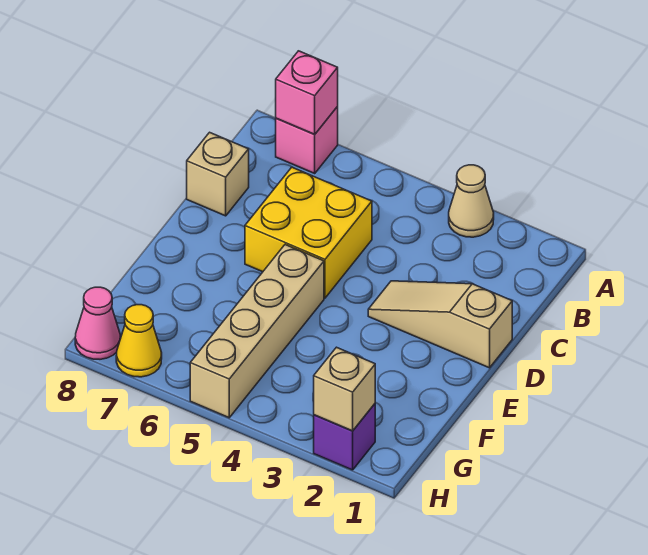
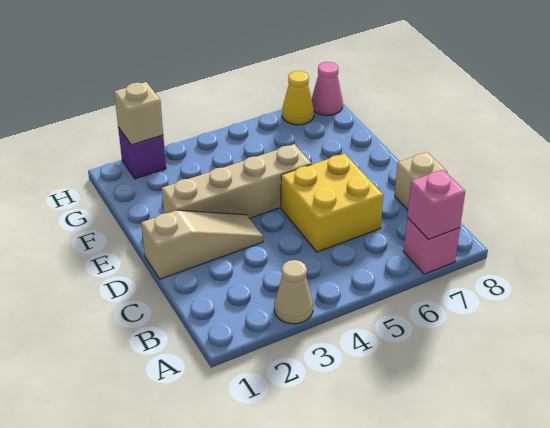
tan 1x4 brick [190,245,324,418] -> tan 1x4 brick turned to [162,144,312,219]

